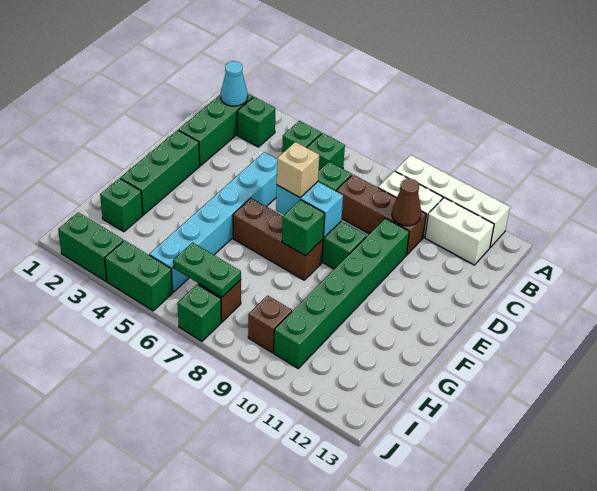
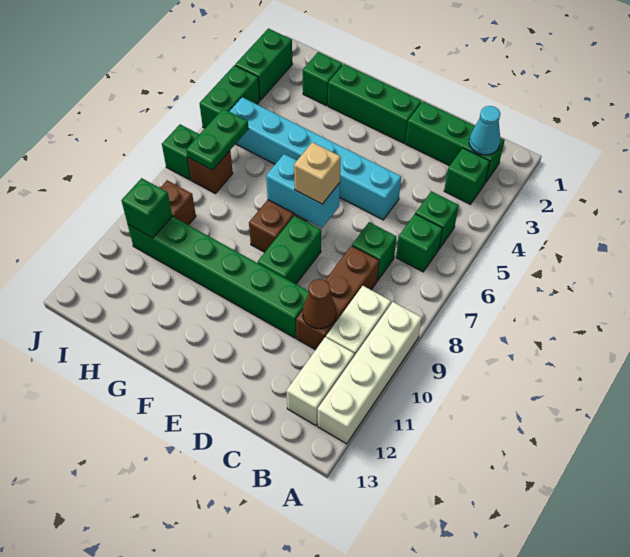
cyan 1x2 brick [276,182,343,238] -> cyan 1x2 brick turned to [266,154,340,228]
green 1x1 brick [282,200,325,256] -> green 1x1 brick moved to [121,178,172,238]

